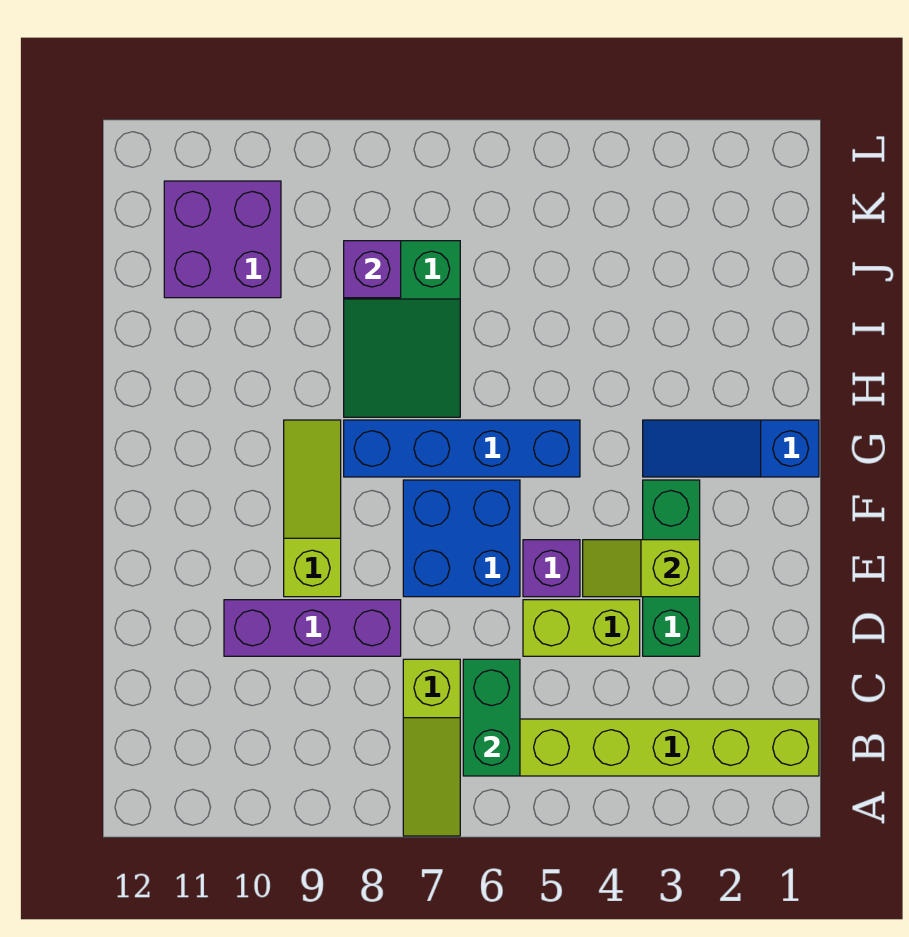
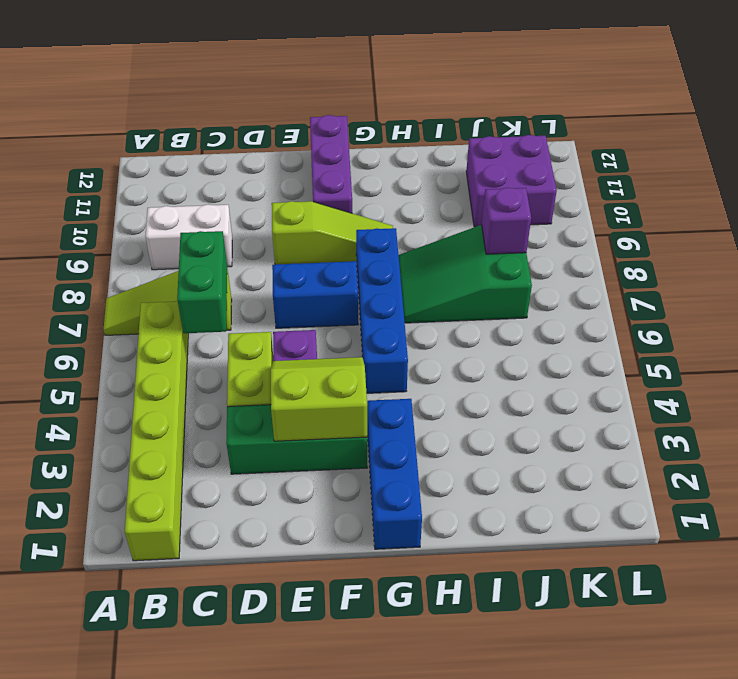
green 1x2 brick [463,659,520,776] -> green 1x2 brick turned to [177,231,227,333]
none -> white 1x2 brick [145,204,232,270]
purple 1x3 brick [224,600,401,656] -> purple 1x3 brick moved to [310,115,352,213]
lime 1x2 slope [583,540,700,597] -> lime 2x2 slope [271,357,367,441]
blue 2x2 brick [403,480,520,597] -> blue 1x2 brick [272,261,358,328]
blue 1x3 slope [643,420,819,477] -> blue 1x3 brick [367,399,422,549]

